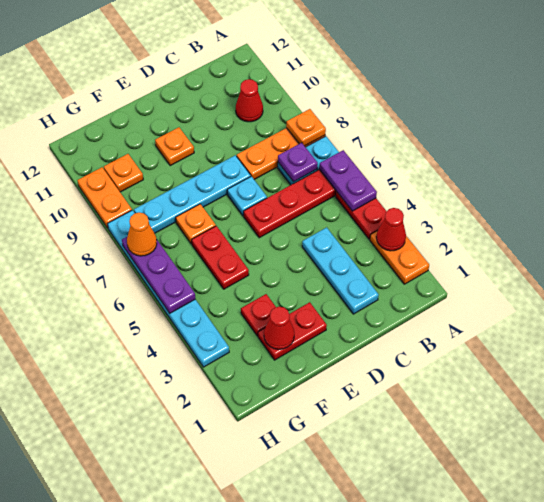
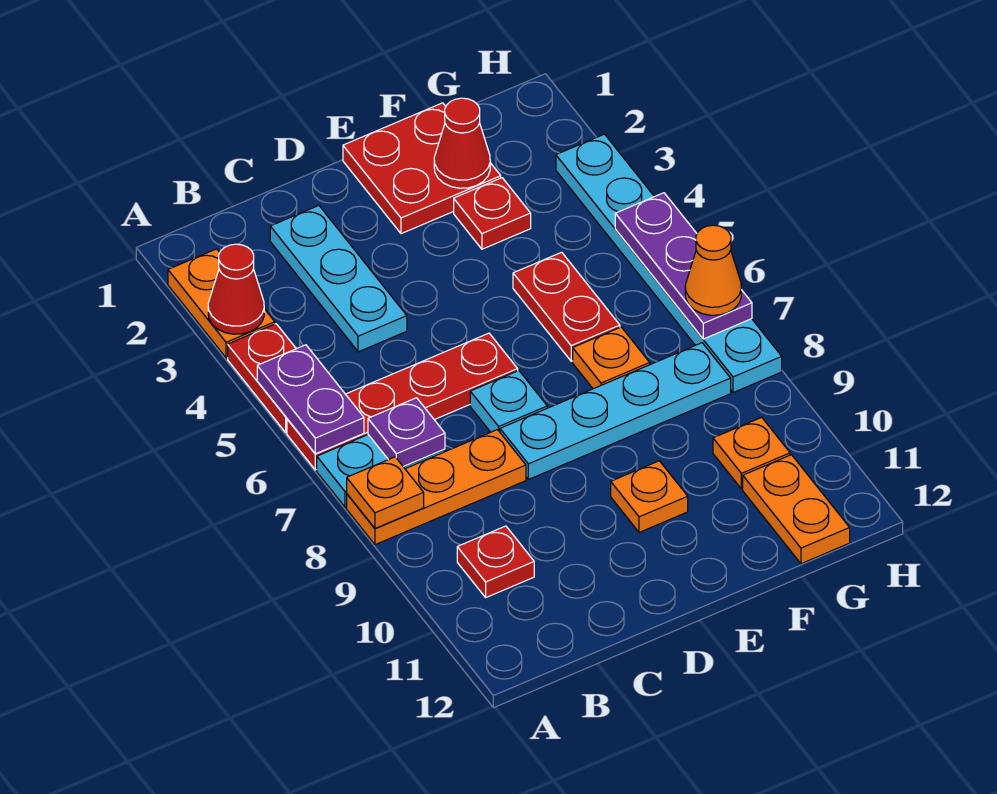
red 1x1 cone [236,79,263,122] -> red 1x1 plate [457,526,534,597]
red 1x2 plate [258,302,327,360] -> red 2x2 plate [343,103,501,234]
orange 1x2 plate [78,167,132,228] -> orange 1x2 plate moved to [743,455,850,564]

